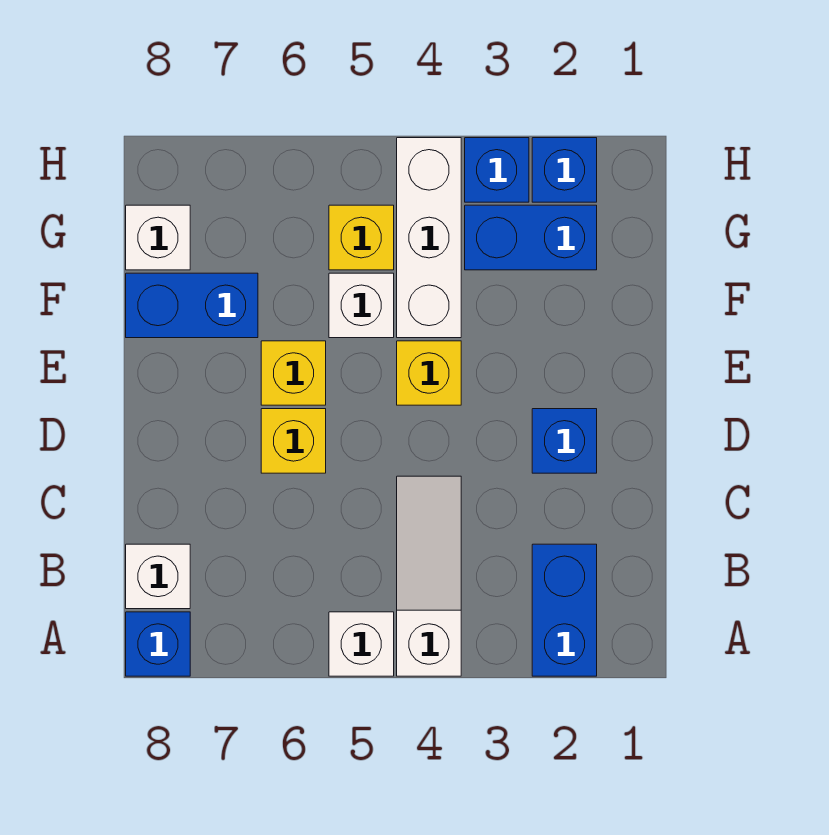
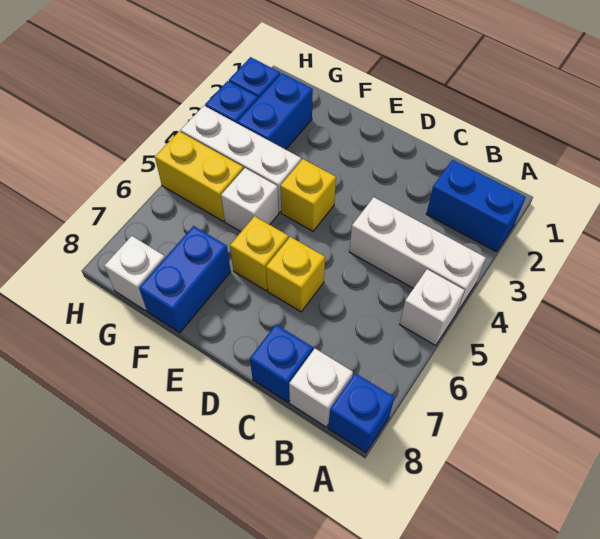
white 1x3 slope [397,476,461,676] -> white 1x3 brick [349,197,486,312]
blue 1x1 brick [532,409,597,473] -> blue 1x1 brick moved to [250,325,313,402]
yellow 1x1 brick [329,205,394,270] -> yellow 1x2 brick [155,131,243,221]

